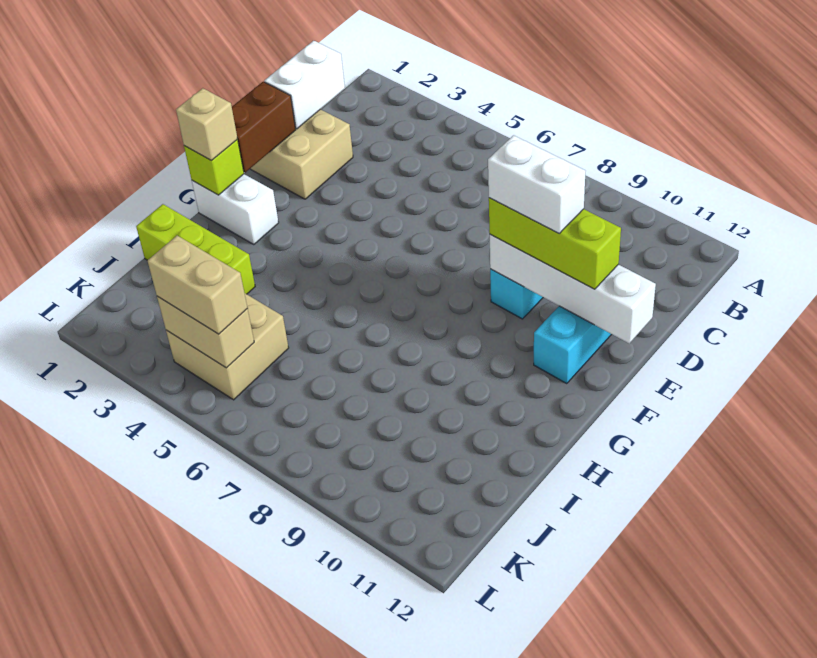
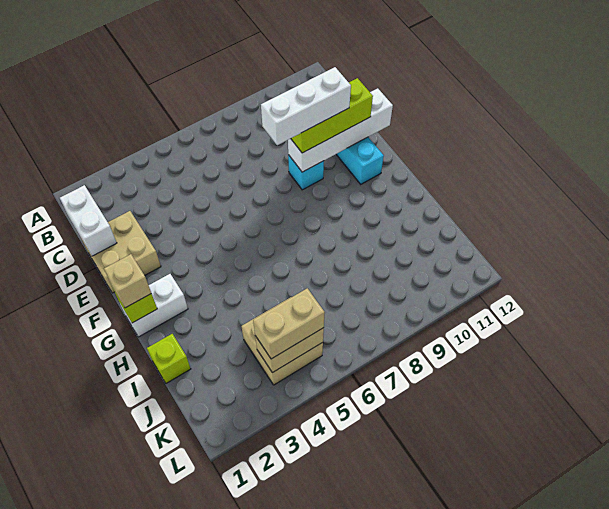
brown 1x2 brick [232,82,296,172] -> none
white 1x2 brick [488,135,585,233] -> white 1x3 brick [261,67,351,145]
lime 1x3 brick [136,204,255,294] -> lime 1x1 brick [147,334,191,383]

